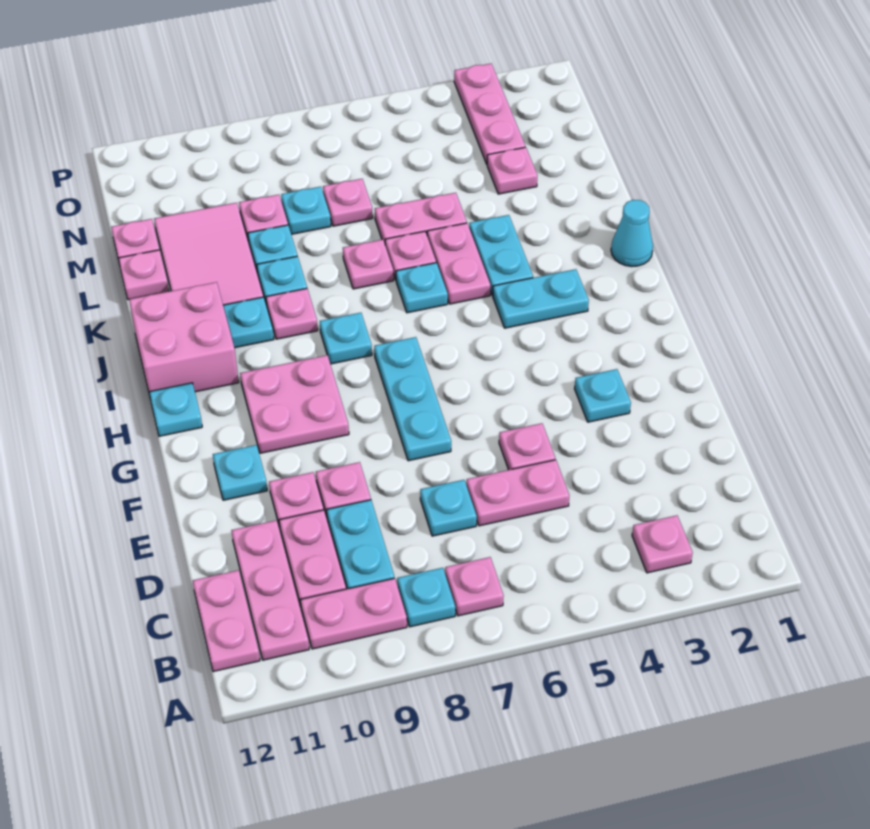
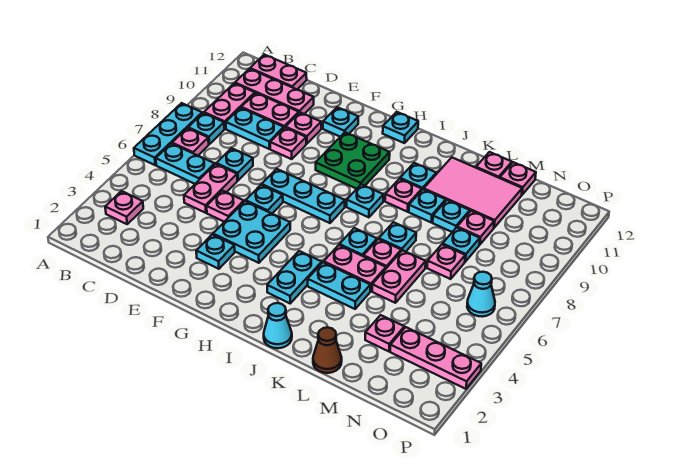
none -> cyan 1x3 plate [134,103,202,165]
none -> cyan 1x2 plate [156,143,215,184]
none -> cyan 2x2 plate [213,201,290,263]
none -> cyan 1x1 plate [246,185,283,213]
pink 2x2 plate [240,355,349,453] -> green 2x2 plate [316,132,390,189]
pink 2x2 brick [129,282,239,396] -> none
pink 1x1 plate [343,240,394,289] -> cyan 1x1 plate [379,222,416,252]
none -> brown 1x1 cone [313,327,342,373]
none -> cyan 1x1 cone [467,272,495,317]

